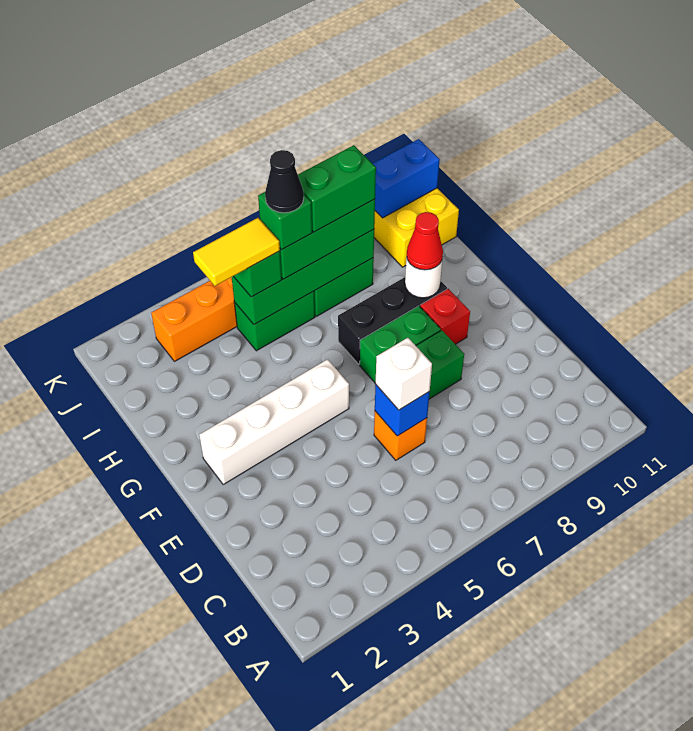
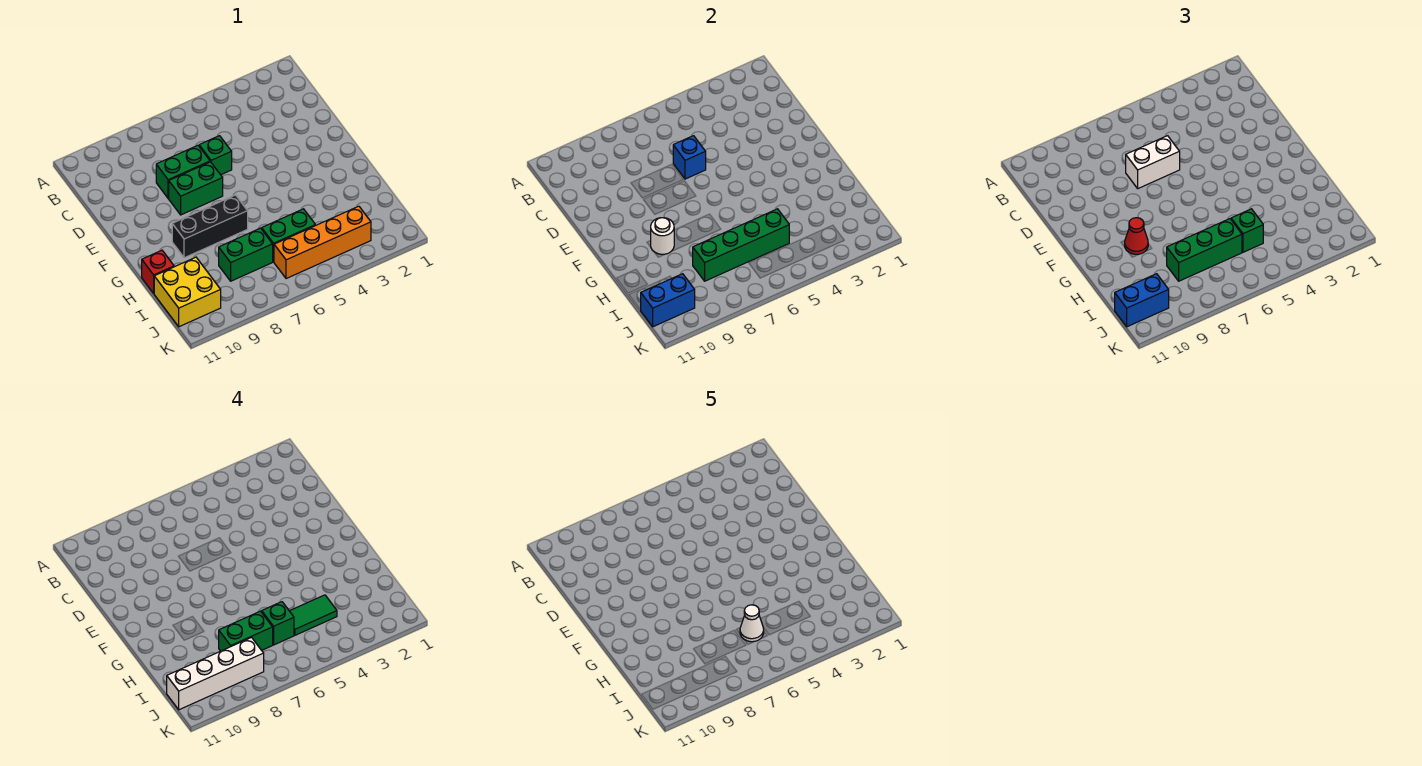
orange 1x1 brick [374,411,427,460] -> green 1x1 brick [199,136,232,175]
white 1x1 brick [376,338,432,410] -> white 1x2 brick [1126,136,1180,188]
white 1x4 brick [199,359,349,484] -> white 1x4 brick moved to [167,638,264,710]
green 1x2 brick [360,306,441,384] -> green 1x2 brick moved to [156,145,210,198]
red 1x1 brick [420,289,470,344] -> red 1x1 brick moved to [142,250,174,293]
yellow 1x2 tile [193,218,280,286] -> green 1x2 tile [290,595,337,635]
black 1x1 cone [265,150,304,213] -> white 1x1 cone [740,605,764,642]
none -> blue 1x2 brick [1115,274,1169,327]

